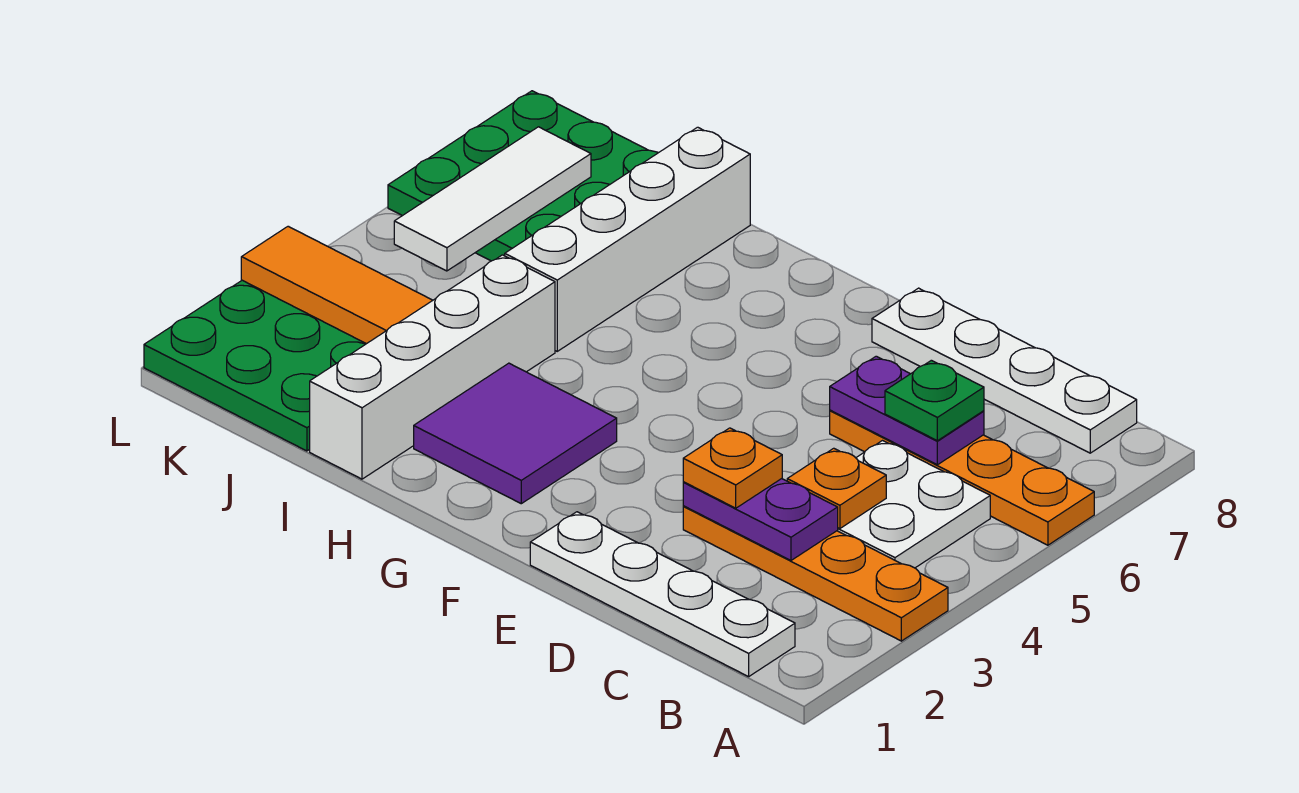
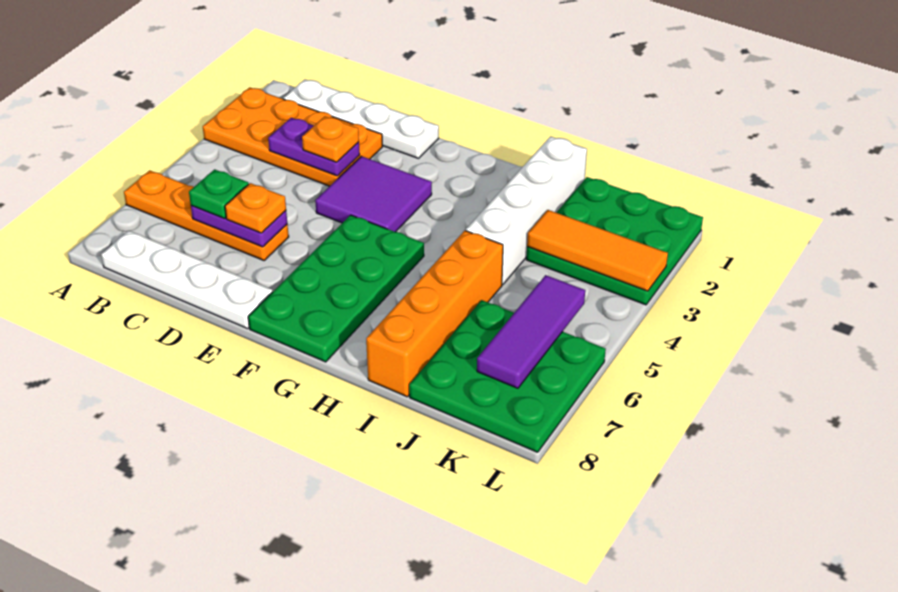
orange 1x4 plate [683,506,948,641] -> orange 2x4 plate [203,87,383,186]
white 2x2 plate [837,441,990,568] -> none
orange 1x1 plate [787,448,886,529] -> orange 1x1 plate moved to [225,183,286,233]
none -> green 2x4 plate [248,215,424,362]
purple 2x2 tile [414,363,617,504] -> purple 2x2 tile moved to [315,156,432,232]
white 1x4 brick [505,127,750,351] -> orange 1x4 brick [366,231,503,397]
white 1x3 tile [394,127,591,271] -> purple 1x3 tile [477,275,585,388]

